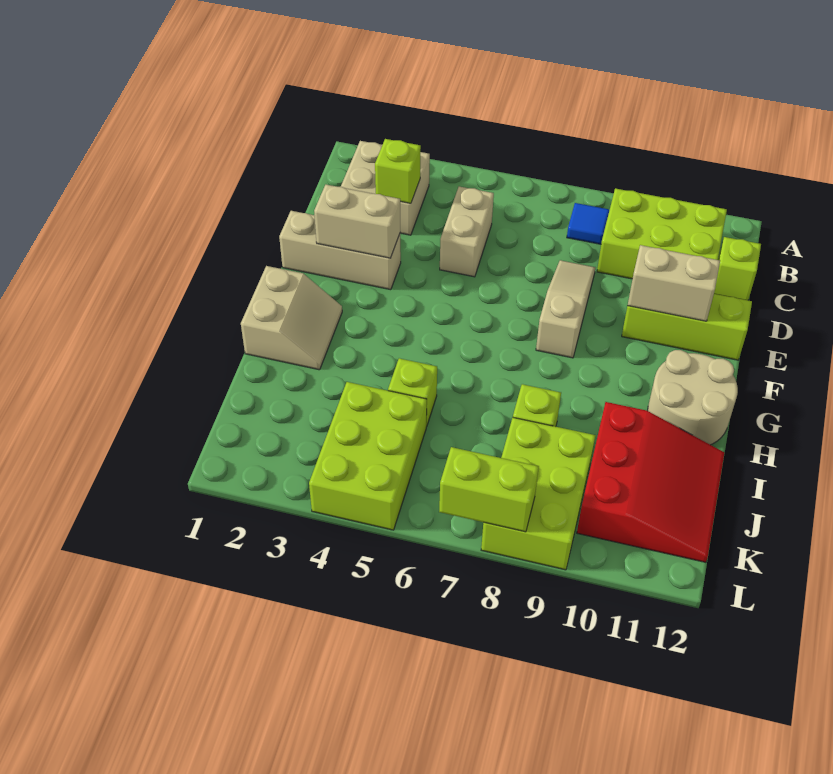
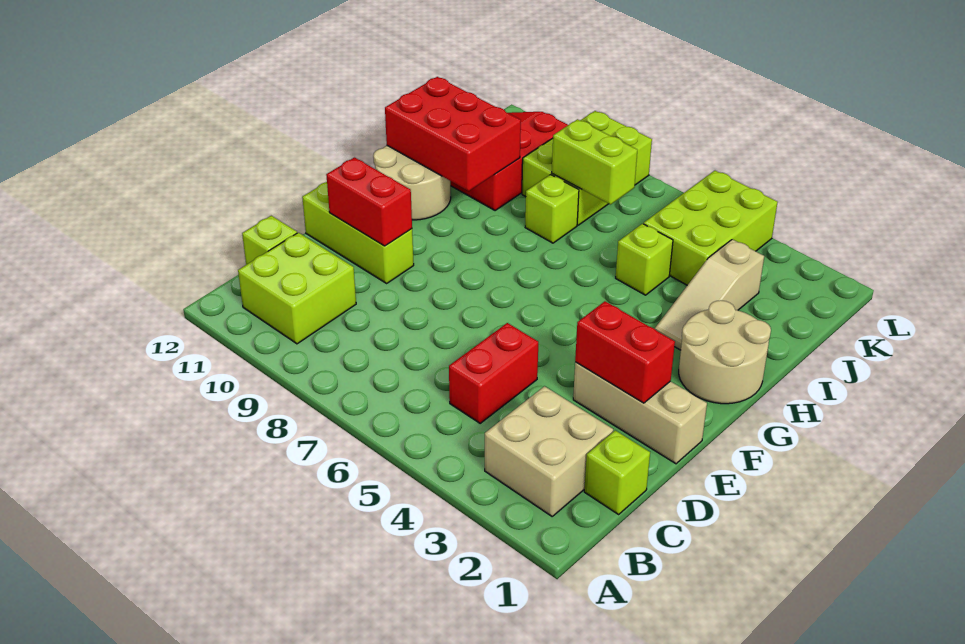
blue 1x1 tile [567,203,610,244] -> none
lime 2x3 brick [597,188,727,279] -> lime 2x2 brick [238,233,356,344]
lime 1x1 brick [375,139,421,203] -> lime 1x1 brick moved to [584,430,650,514]
tan 1x2 brick [440,186,494,277] -> red 1x2 brick [449,323,538,423]
tan 1x3 slope [536,260,595,358] -> tan 1x3 slope moved to [655,239,764,350]
tan 1x2 brick [314,185,400,258] -> red 1x2 brick [575,301,675,403]
tan 1x2 brick [628,245,720,321] -> red 1x2 brick [326,158,412,246]
tan 2x2 slope [241,266,342,370] -> tan 2x2 round brick [679,300,771,404]
none -> red 2x3 brick [385,77,521,191]
lime 1x2 brick [439,447,539,532] -> lime 1x2 brick moved to [552,119,637,204]

